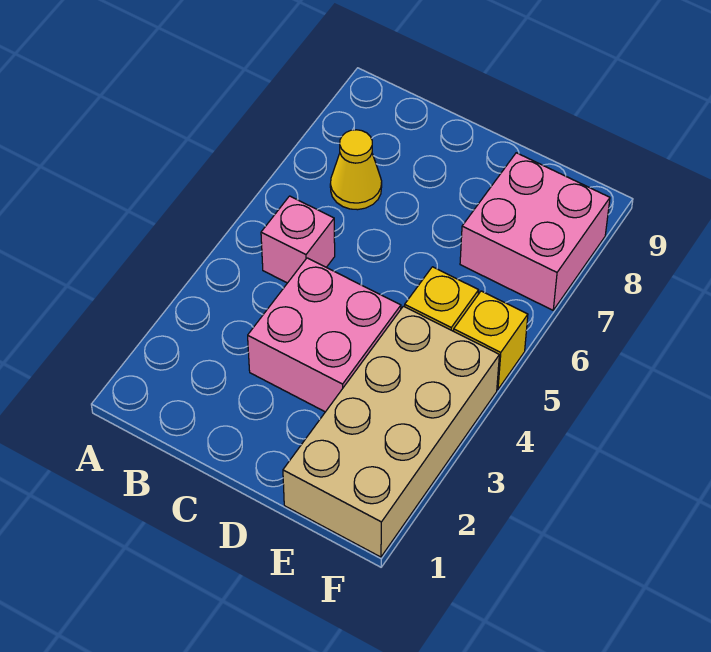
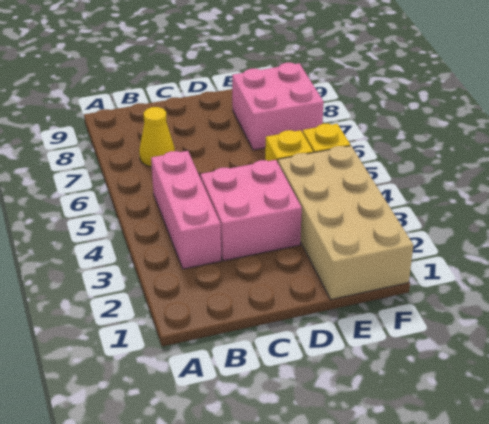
pink 1x1 brick [261,196,335,283] -> pink 1x3 brick [151,151,221,269]

